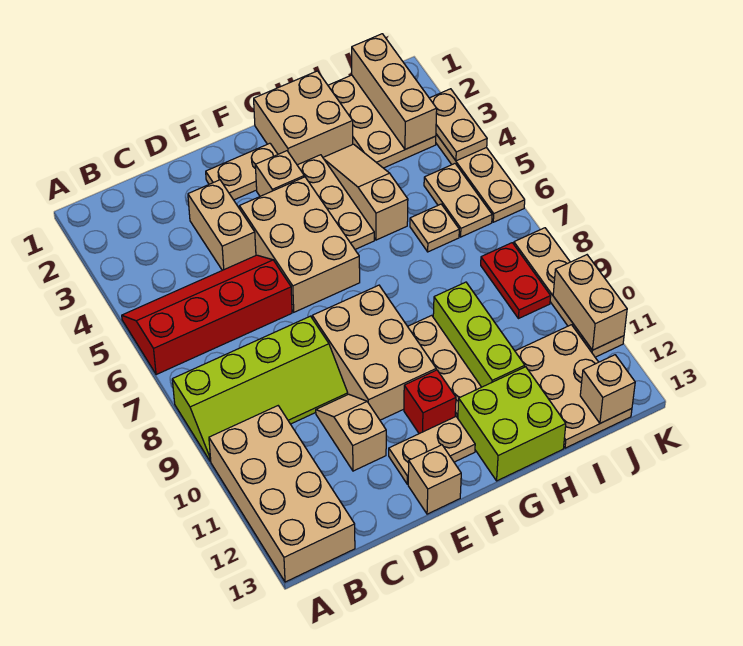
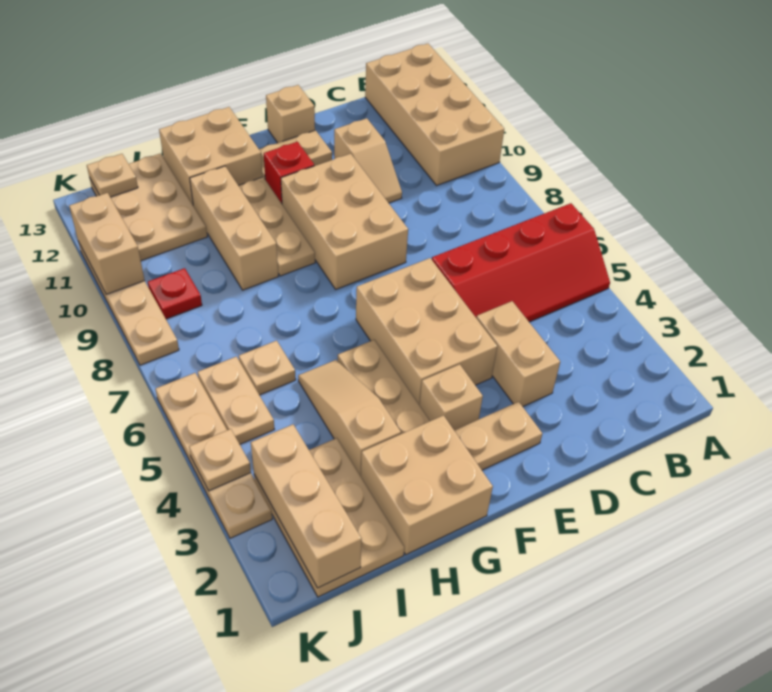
lime 2x4 slope [172,316,348,461] -> none
lime 2x2 brick [458,367,566,481] -> tan 2x2 brick [159,107,263,204]
tan 1x3 slope [323,144,408,240] -> tan 1x3 slope turned to [298,360,401,476]
lime 1x3 brick [433,282,525,387] -> tan 1x3 brick [190,166,278,290]
red 1x2 plate [481,243,551,319] -> red 1x1 plate [148,268,202,319]
tan 1x1 brick [580,355,635,423] -> tan 1x1 plate [87,154,138,197]
tan 1x2 plate [430,89,487,161] -> tan 1x1 plate [189,429,251,491]

